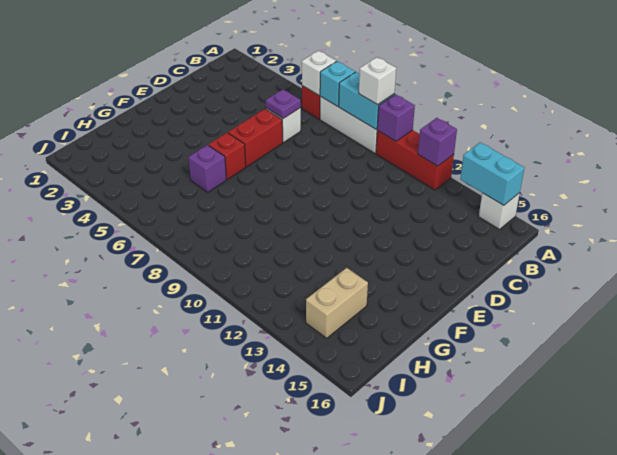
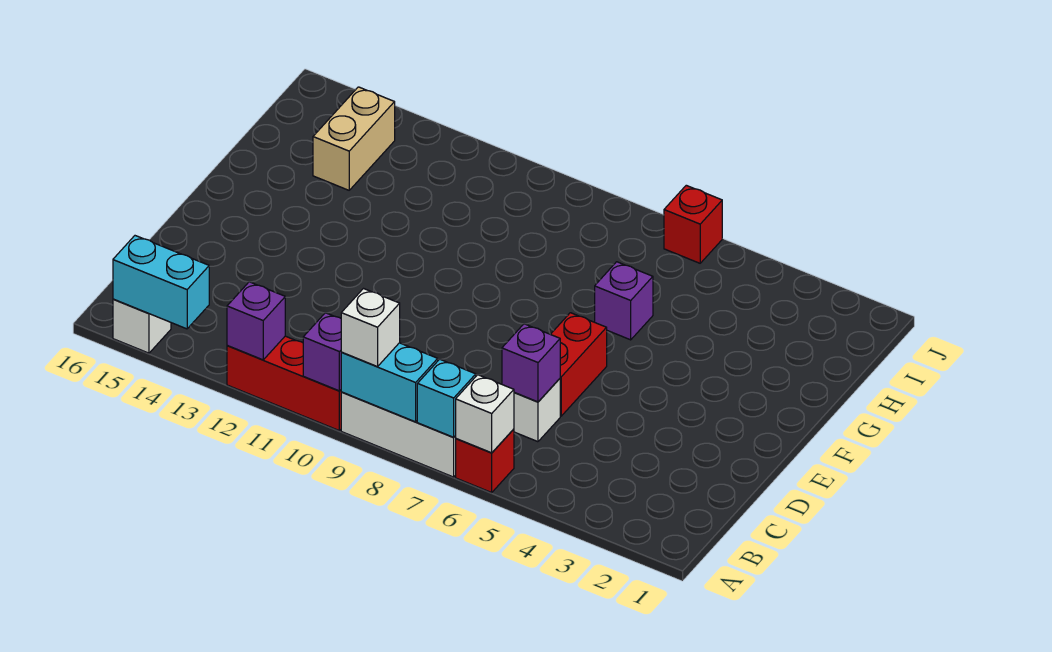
purple 1x1 plate [266,89,301,119] -> purple 1x1 brick [502,324,560,402]
red 1x1 brick [209,133,246,179] -> red 1x1 brick moved to [664,185,722,263]

